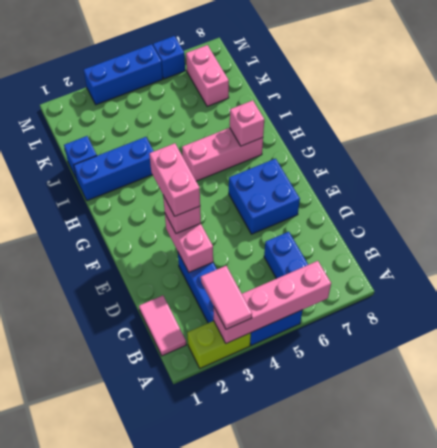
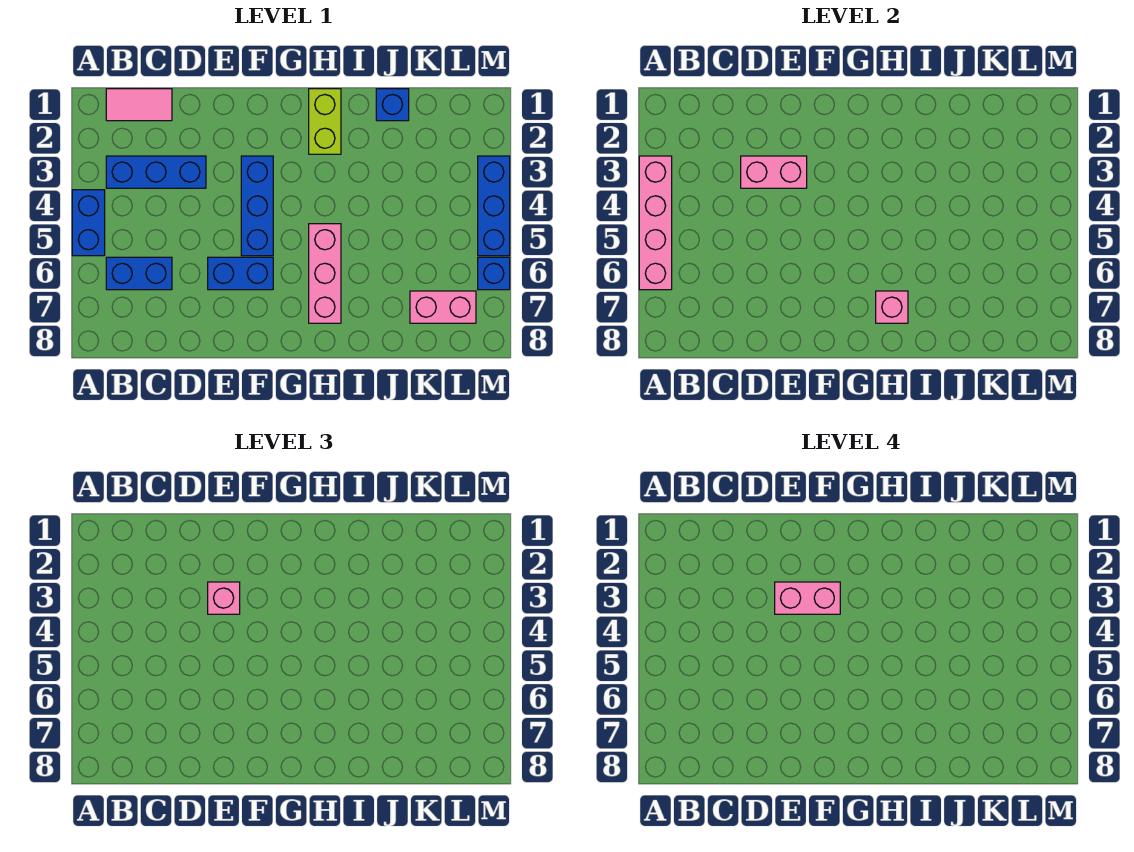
lime 1x2 brick [187,321,251,368] -> lime 1x2 brick moved to [309,89,341,154]
pink 1x2 tile [201,266,252,329] -> none
blue 2x2 brick [229,159,300,234] -> blue 1x2 brick [208,257,273,290]
blue 1x3 brick [74,137,154,201] -> blue 1x3 brick moved to [241,156,273,256]

